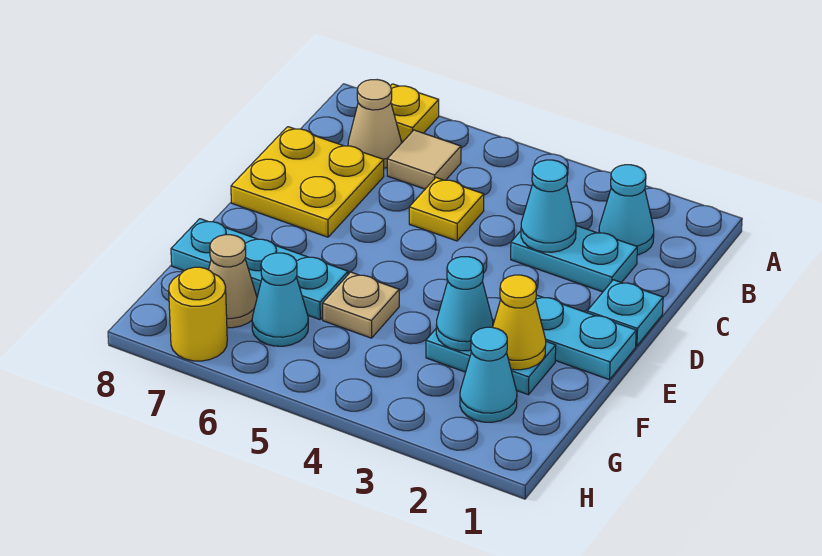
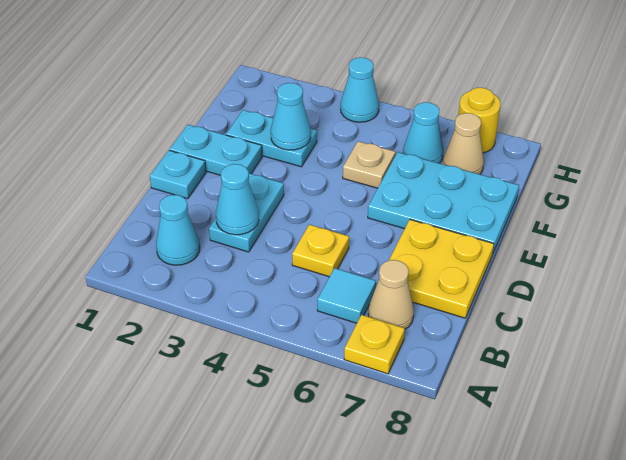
tan 1x1 tile [387,130,461,189] -> cyan 1x1 tile [317,268,376,323]
cyan 1x2 plate [511,226,637,292] -> cyan 1x2 plate turned to [209,173,284,252]
yellow 1x1 cone [493,275,546,370] -> none
cyan 1x3 plate [171,219,348,320] -> cyan 2x3 plate [368,152,519,253]
cyan 1x1 cone [460,327,517,422] -> cyan 1x1 cone moved to [341,57,379,122]

